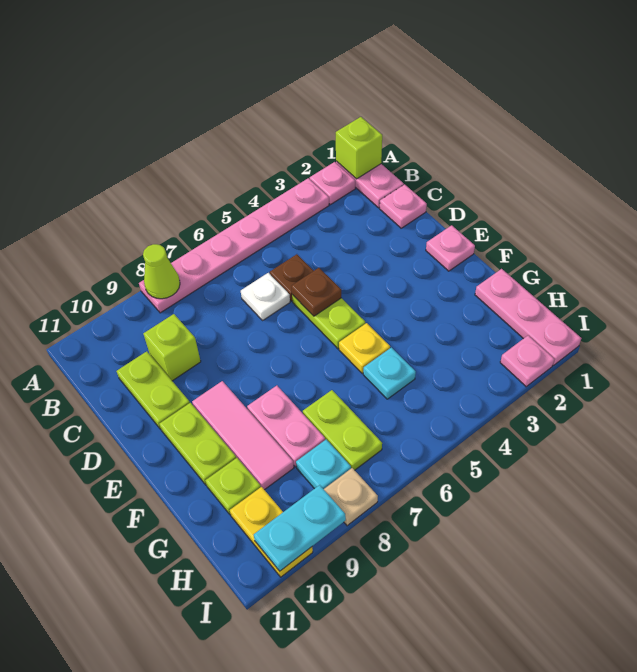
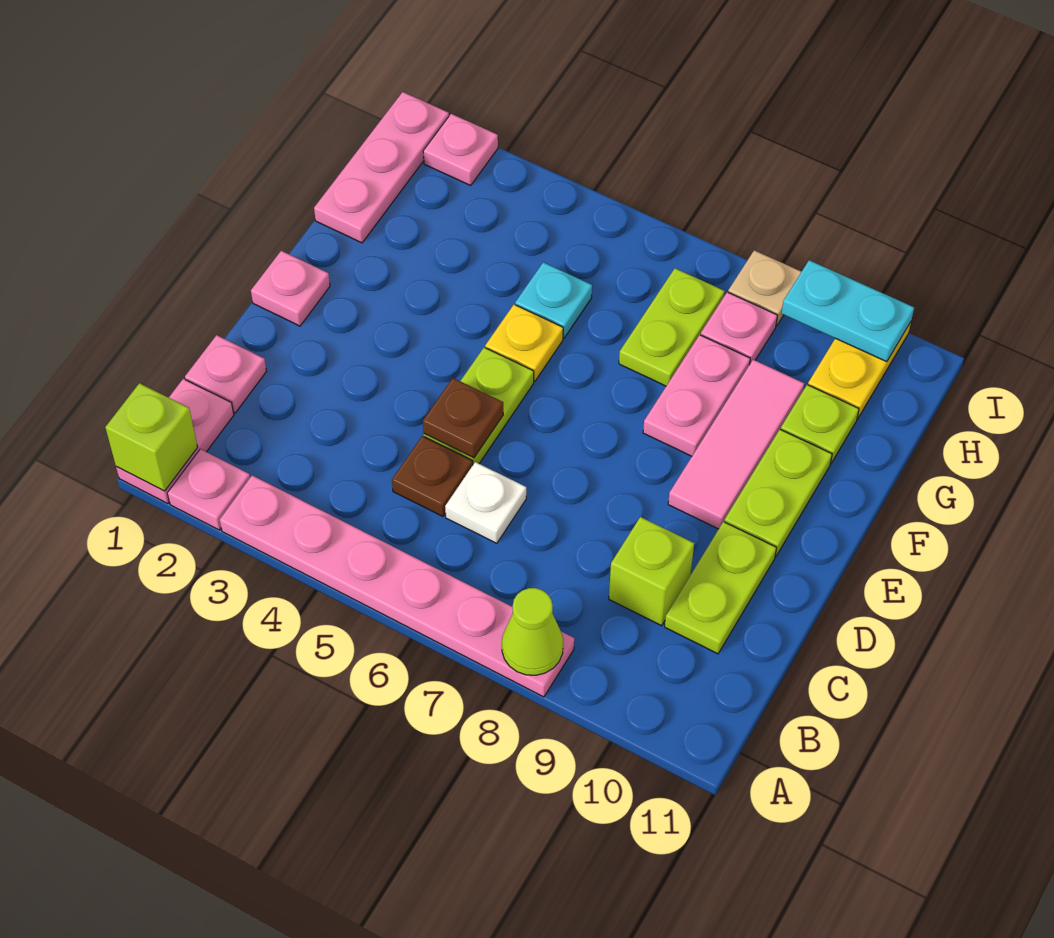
cyan 1x1 plate [296,440,351,489] -> pink 1x1 plate [701,292,777,363]

